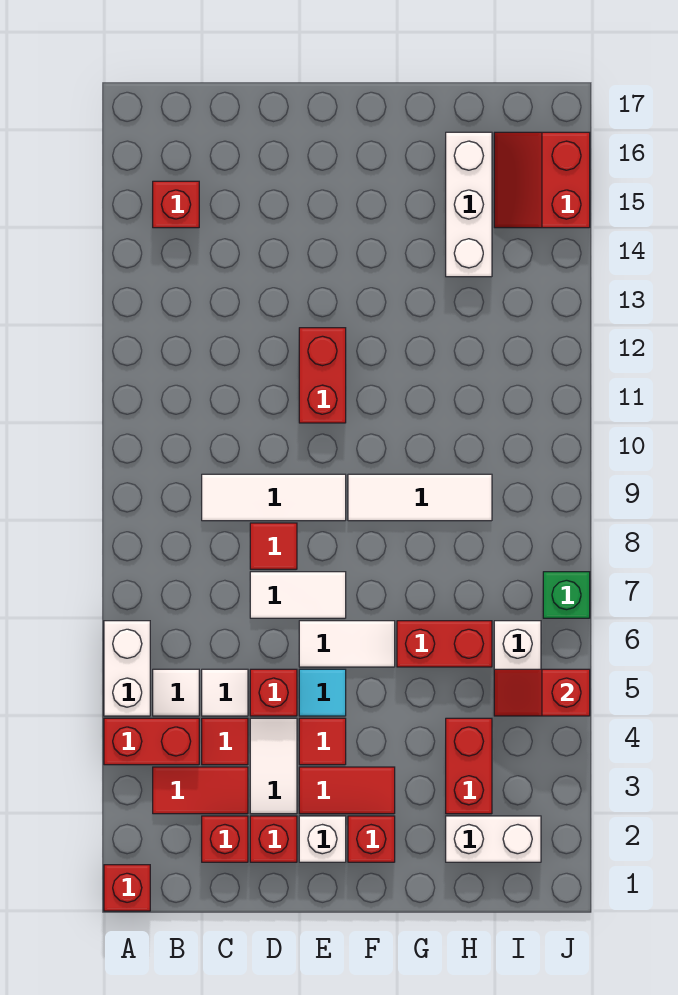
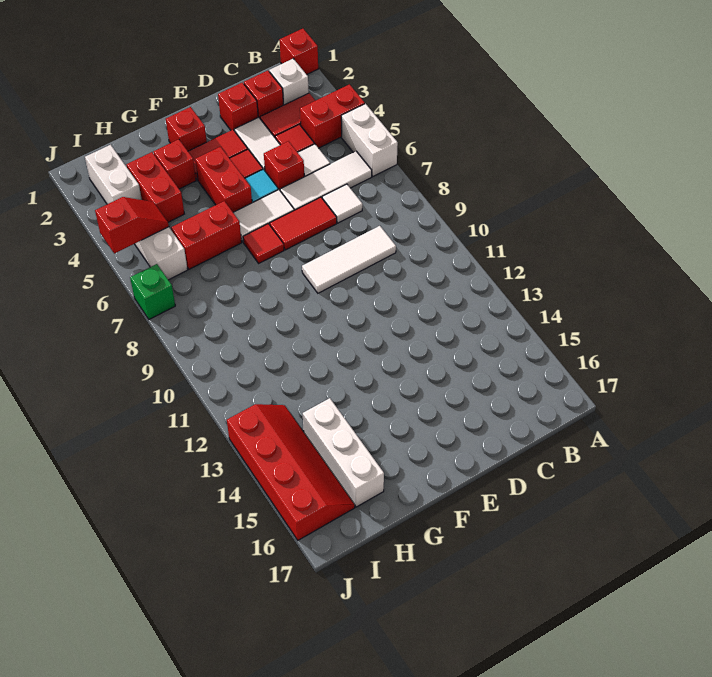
white 1x1 tile [153,669,199,716] -> white 1x1 tile moved to [322,184,363,223]
red 1x1 brick [153,181,199,228] -> red 1x1 brick moved to [154,139,196,189]
white 1x2 tile [250,572,346,618] -> red 1x2 tile [270,197,337,250]
red 1x1 tile [250,523,297,569] -> red 1x1 tile moved to [243,224,284,263]
white 1x1 brick [299,816,346,862] -> white 1x1 brick moved to [269,59,309,105]
red 1x2 brick [299,328,346,423] -> red 1x2 brick moved to [195,147,252,212]
white 1x3 tile [348,474,492,521] -> white 1x3 tile moved to [280,151,372,210]
white 1x2 brick [446,816,541,862] -> white 1x2 brick turned to [85,145,142,204]
red 2x2 slope [494,132,590,228] -> red 2x4 slope [227,404,355,540]

